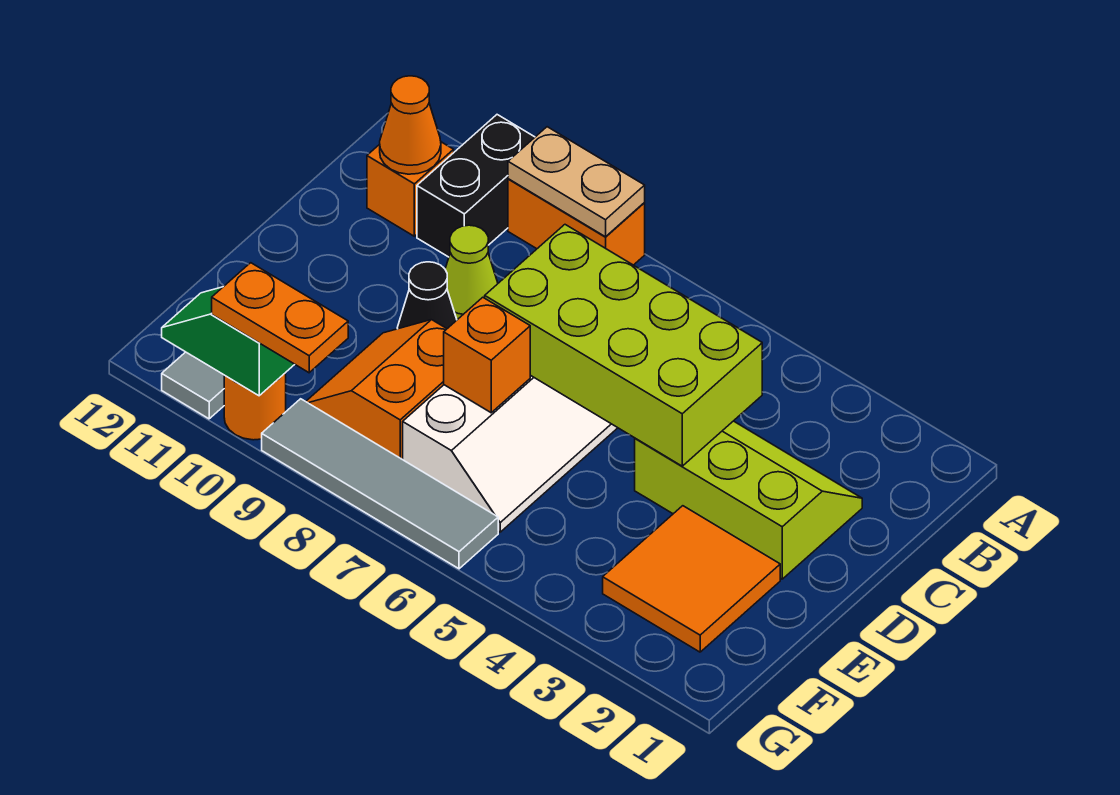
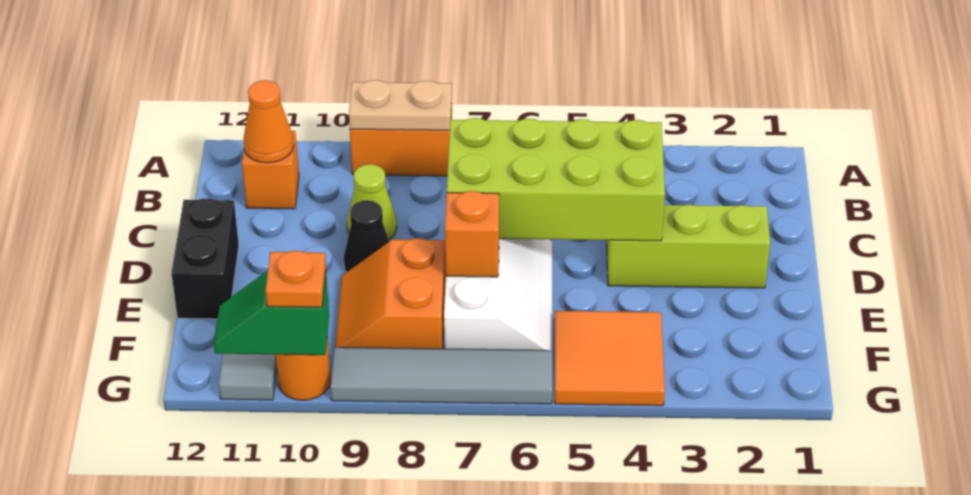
black 1x2 brick [417,115,535,257] -> black 1x2 brick moved to [171,198,239,319]
orange 2x2 tile [603,506,780,652] -> orange 2x2 tile moved to [555,311,665,406]
orange 1x2 plate [212,263,348,373] -> orange 1x1 plate [265,251,326,307]

